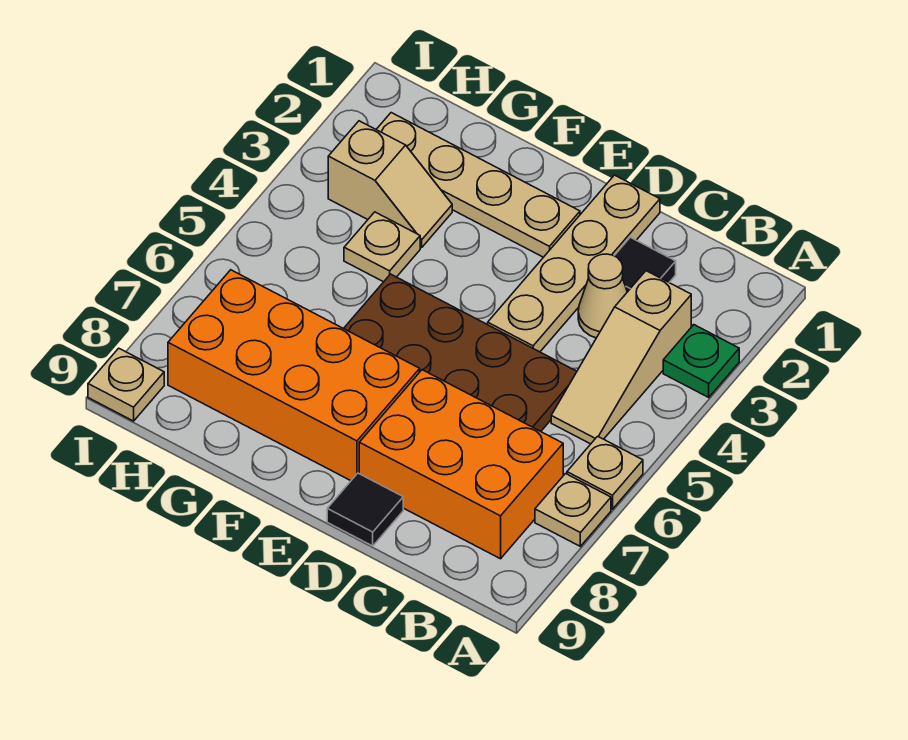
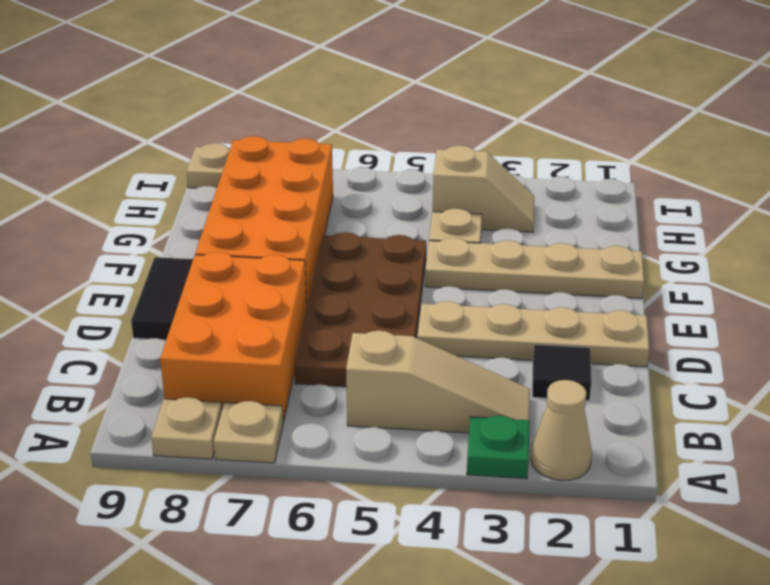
tan 1x1 plate [567,436,643,509] -> tan 1x1 plate moved to [151,397,222,459]
tan 1x3 slope [551,271,691,444] -> tan 1x3 slope turned to [346,331,530,433]
tan 1x1 cone [578,254,627,338] -> tan 1x1 cone moved to [531,380,592,481]
black 1x1 tile [327,473,403,546] -> black 1x2 tile [131,257,193,340]
tan 1x4 plate [376,113,580,257] -> tan 1x4 plate turned to [425,238,644,298]
tan 1x2 slope [328,121,452,248] -> tan 1x2 slope turned to [433,146,534,232]

